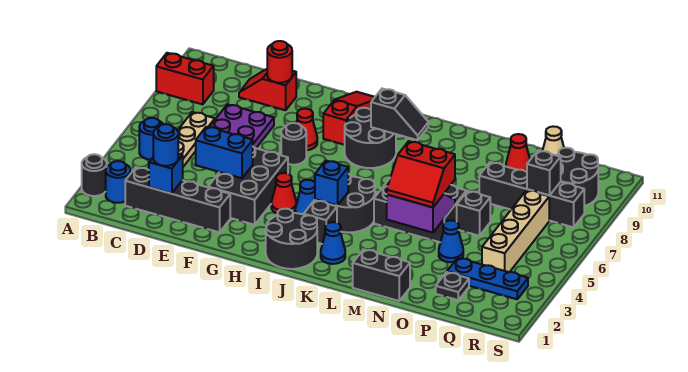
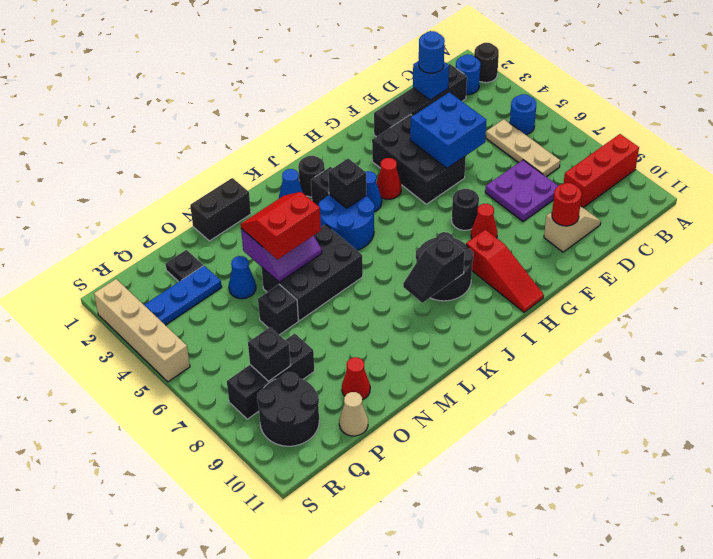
red 1x2 brick [156,53,214,104] -> red 1x3 brick [564,134,639,208]
red 1x2 slope [239,69,296,110] -> tan 1x2 slope [544,206,601,252]
blue 1x2 brick [196,127,253,178] -> blue 2x2 brick [410,92,486,168]
black 2x2 round brick [266,209,317,269] -> black 1x1 round brick [298,156,325,197]
black 2x2 round brick [327,174,375,232] -> blue 2x2 round brick [319,194,375,250]
blue 1x1 brick [315,161,348,206] -> black 1x1 brick [328,158,366,208]
black 1x4 brick [479,162,584,227] -> black 1x3 brick [227,334,315,419]
tan 1x4 brick [482,190,549,272] -> tan 1x4 brick moved to [94,279,190,382]

